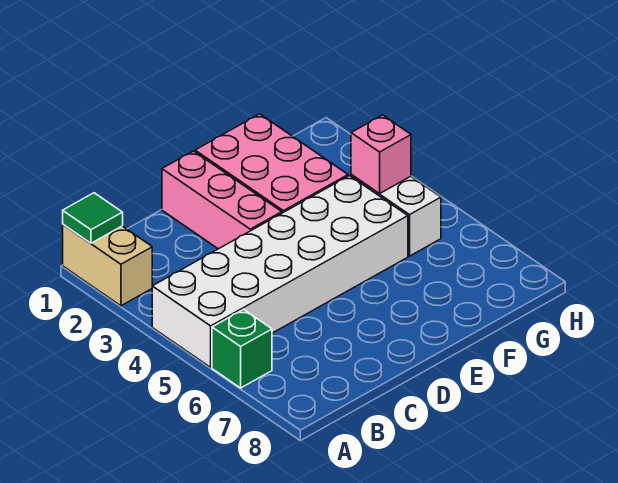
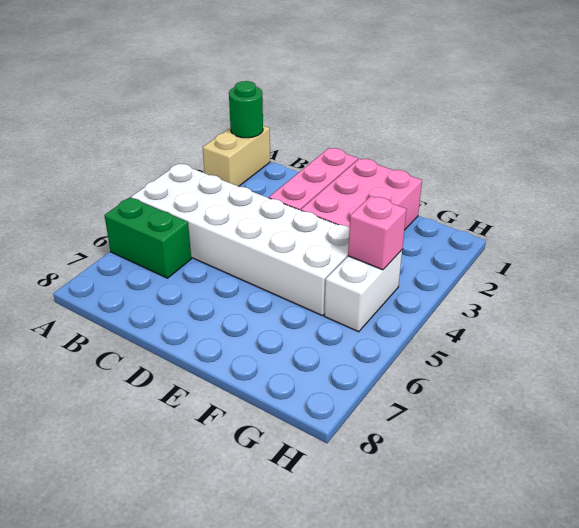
green 1x1 tile [63,193,123,243] -> green 1x1 round brick [229,81,263,138]
green 1x1 brick [212,310,272,388] -> green 1x2 brick [104,198,191,278]

